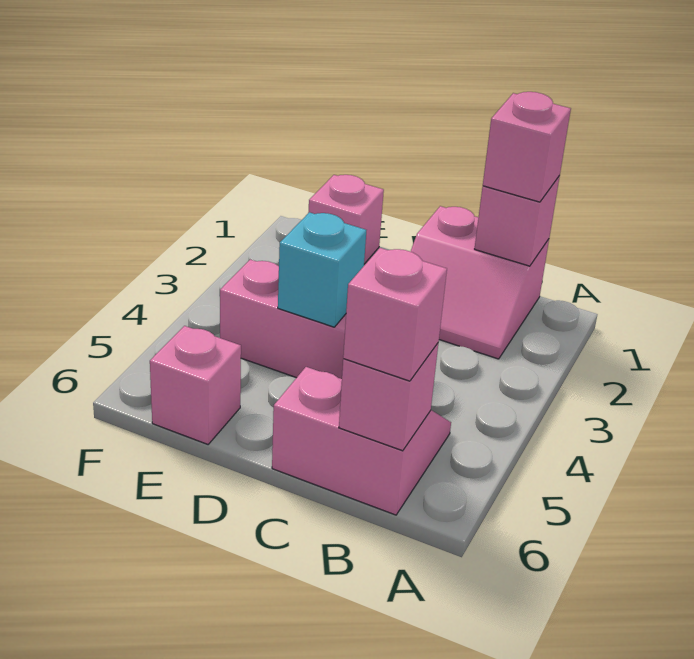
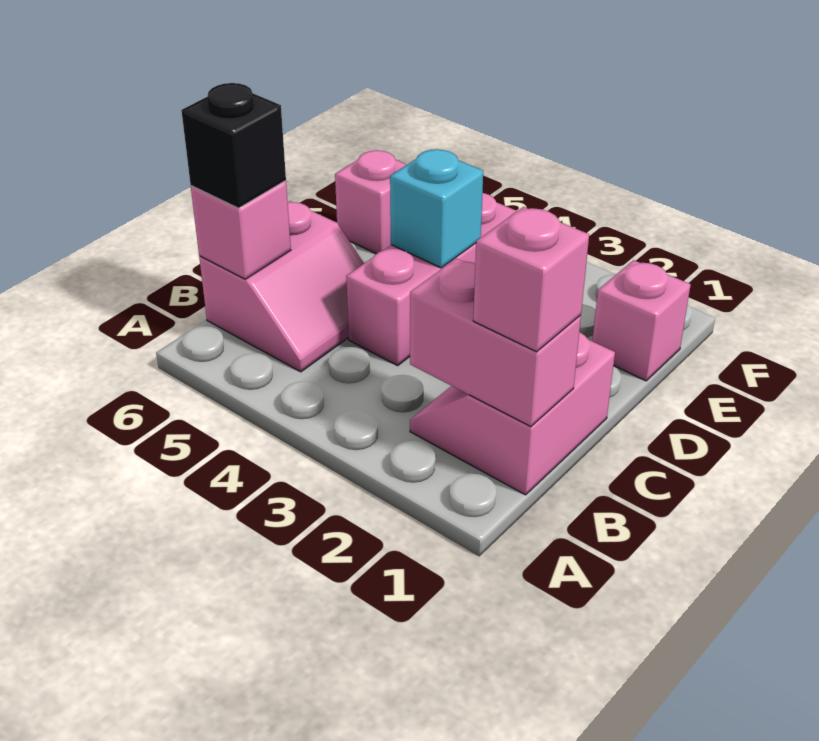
pink 1x1 brick [475,175,560,266] -> pink 1x2 brick [410,259,581,427]
pink 1x1 brick [343,248,447,381] -> black 1x1 brick [181,83,286,208]

